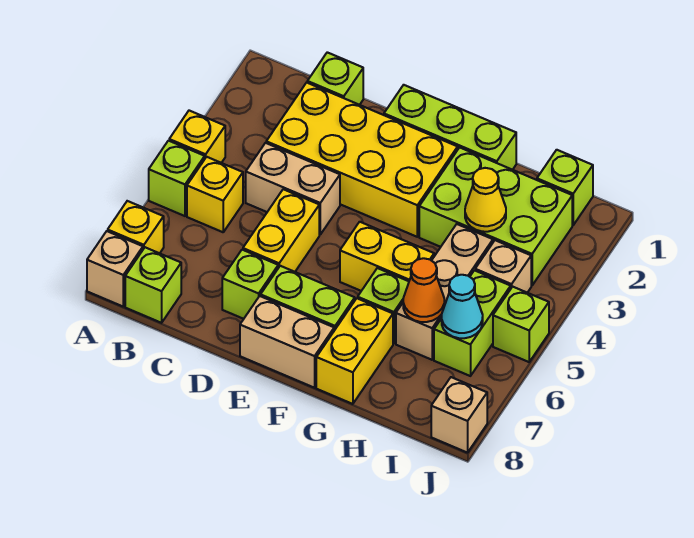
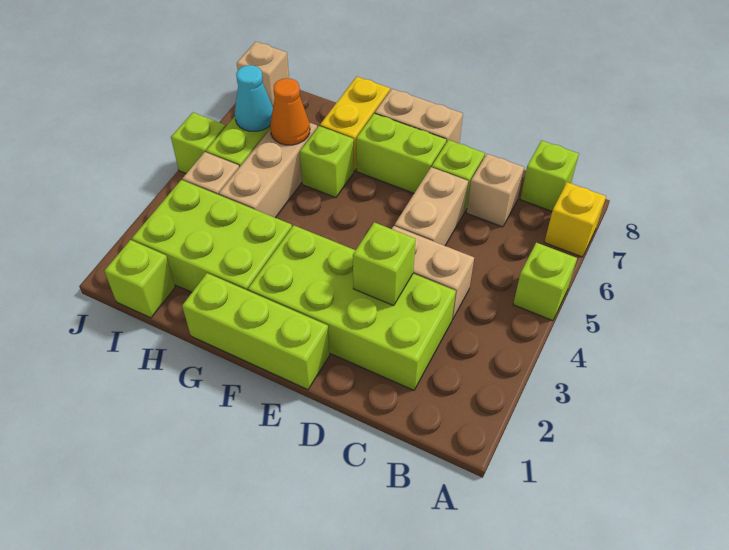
yellow 1x1 brick [169,111,225,163] -> none
tan 1x1 brick [87,231,143,306] -> tan 1x1 brick moved to [467,154,524,227]
yellow 1x1 brick [187,157,243,232] -> none
lime 1x1 brick [307,52,363,105] -> lime 1x1 brick moved to [353,222,416,306]
yellow 2x4 brick [266,83,458,237] -> lime 2x4 brick [248,225,456,390]
yellow 1x2 brick [243,189,319,272] -> tan 1x2 brick [395,167,468,246]
yellow 1x2 brick [340,222,434,291] -> none
yellow 1x1 cone [465,168,506,232] -> none

